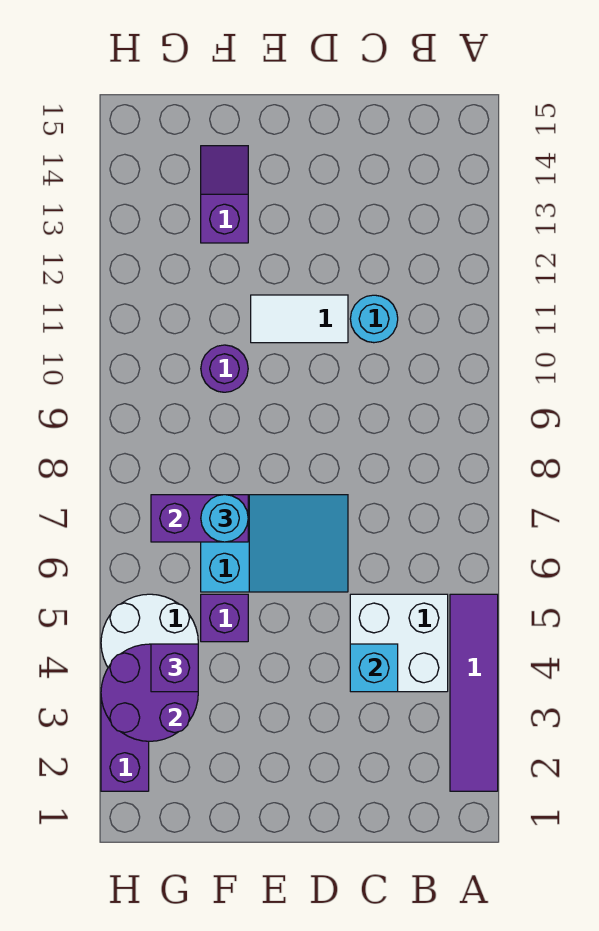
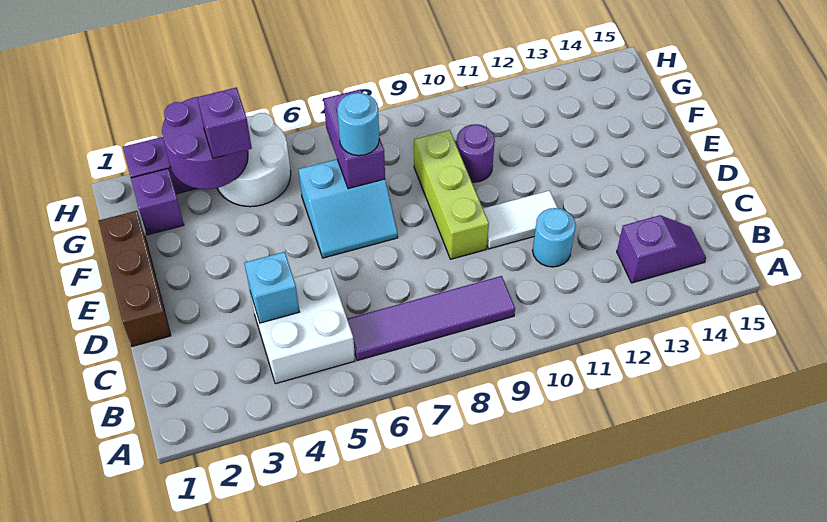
purple 1x4 tile [450,594,498,791] -> purple 1x4 tile moved to [347,276,515,361]
none -> brown 1x3 brick [99,211,171,346]
cyan 2x3 slope [201,495,348,592] -> cyan 2x2 slope [298,159,398,258]
none -> lime 1x3 brick [414,130,489,259]
white 1x2 tile [251,295,348,343] -> white 1x2 tile turned to [483,190,558,249]
purple 1x1 brick [201,594,248,642] -> purple 1x1 brick moved to [131,168,184,235]
purple 1x2 slope [201,146,248,243] -> purple 1x2 slope moved to [617,215,706,283]

